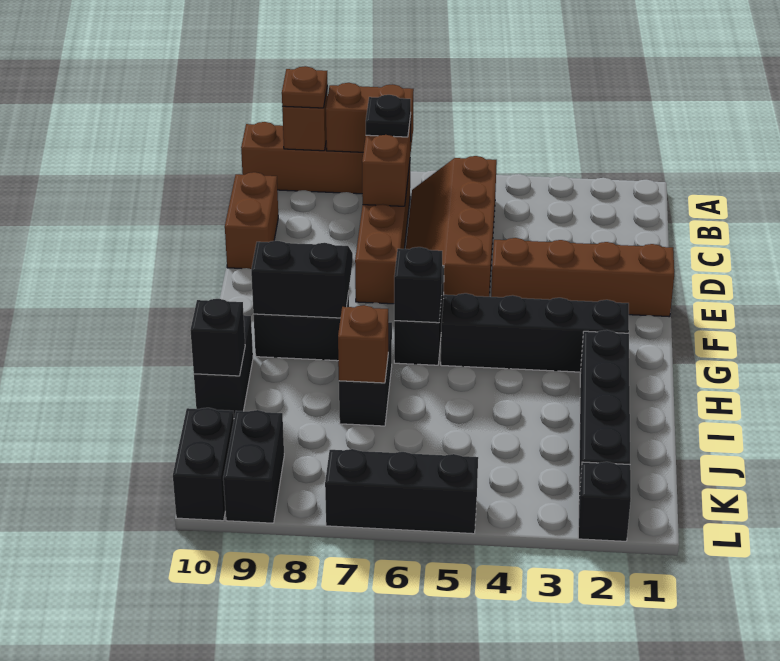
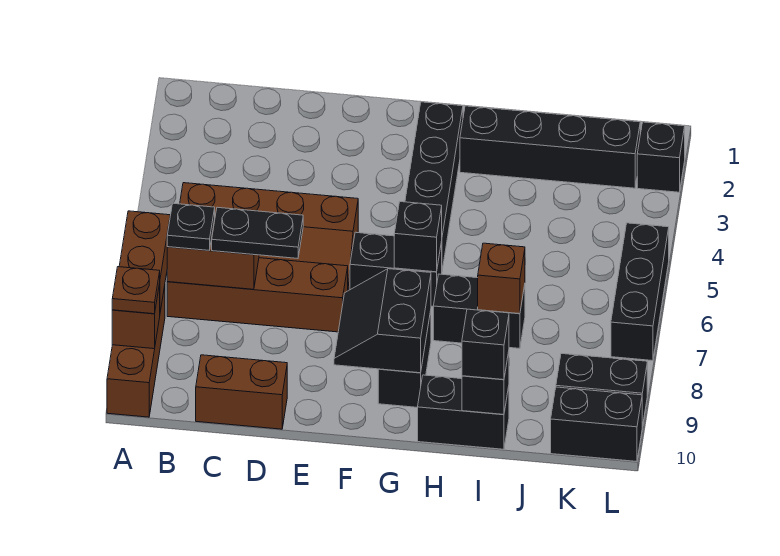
none -> black 1x2 plate [212,207,303,258]
brown 1x4 brick [491,238,674,317] -> none
none -> black 1x1 brick [462,309,509,380]

